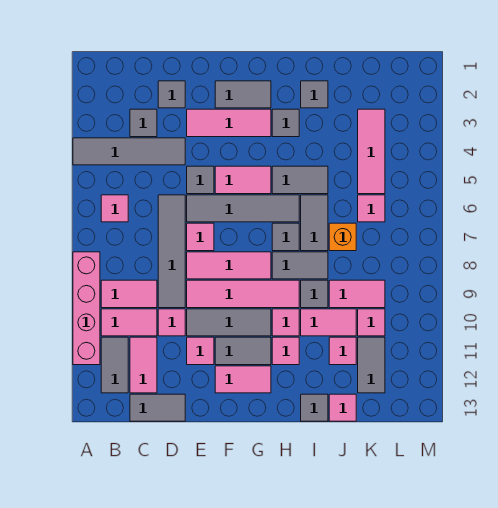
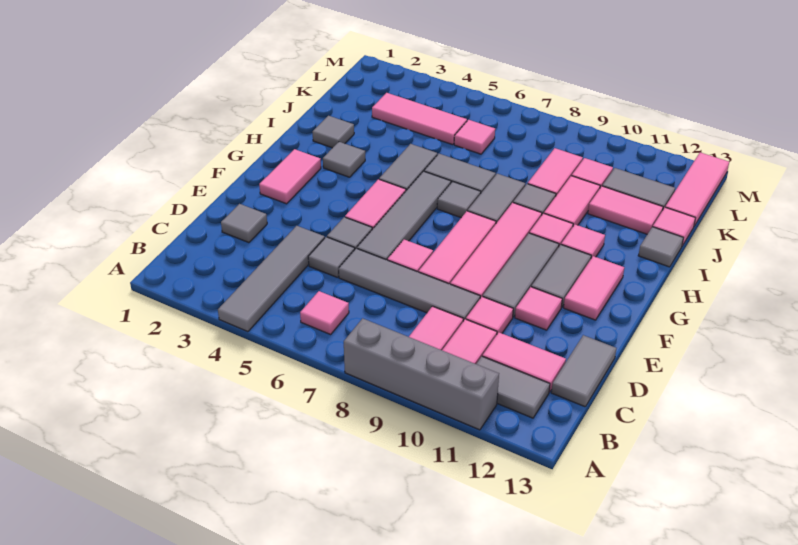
pink 1x4 brick [73,252,100,365] -> grey 1x4 brick [344,318,499,430]
grey 1x1 tile [130,109,157,137] -> grey 1x1 tile moved to [308,237,355,278]
pink 1x3 tile [187,109,271,137] -> pink 1x3 tile moved to [665,153,729,226]
grey 1x2 tile [215,81,271,108] -> pink 1x2 tile [259,149,321,204]
orange 1x1 brick [329,223,356,251] -> none
pink 1x1 tile [329,337,356,365] -> pink 1x2 tile [588,186,663,234]

